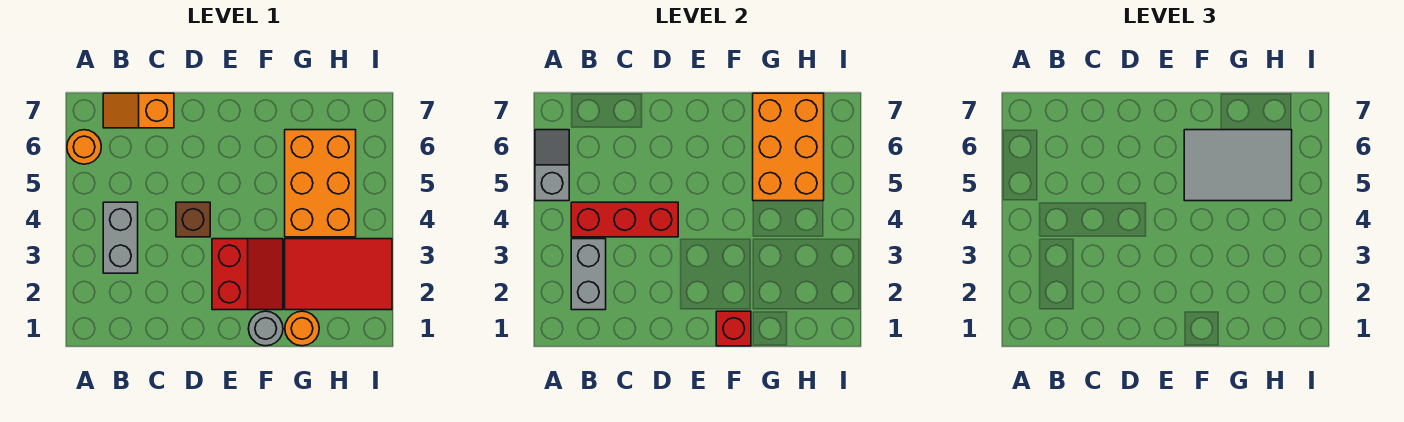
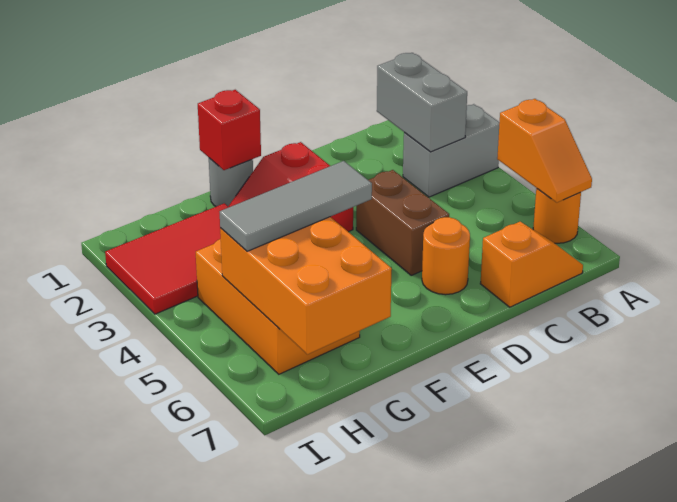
grey 1x2 slope [535,130,569,201] -> orange 1x2 slope [497,99,592,203]
grey 1x2 brick [103,202,138,273] -> grey 1x2 brick turned to [403,104,500,197]
red 1x3 brick [571,202,678,237] -> none
brown 1x1 brick [176,202,210,237] -> brown 1x2 brick [356,170,449,275]
grey 2x3 tile [1184,130,1292,201] -> grey 1x3 tile [220,161,372,251]
orange 1x1 round brick [285,311,319,346] -> orange 1x1 round brick moved to [422,217,470,295]

